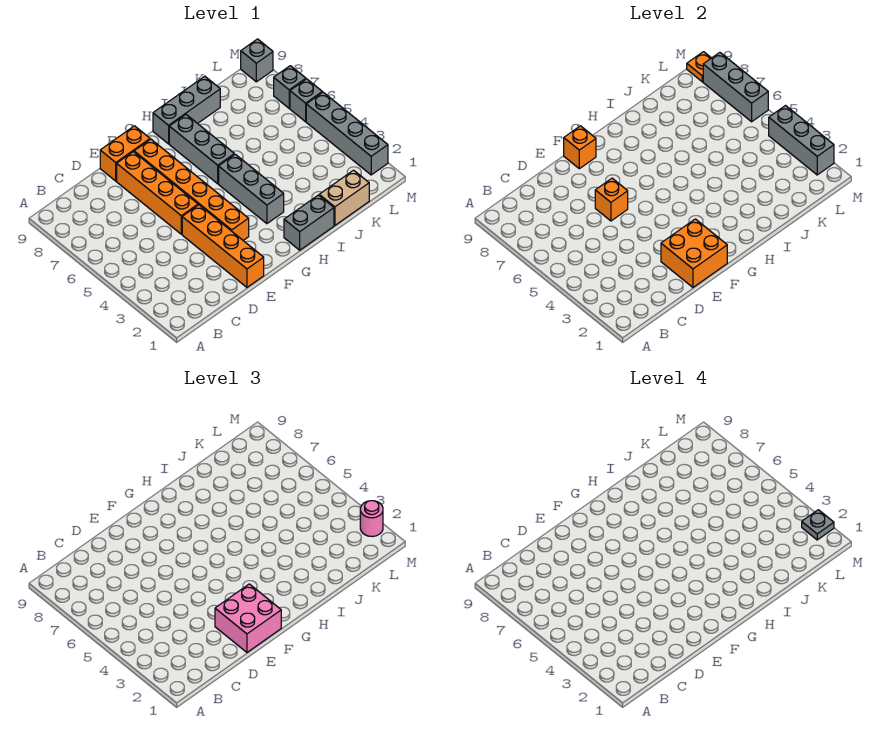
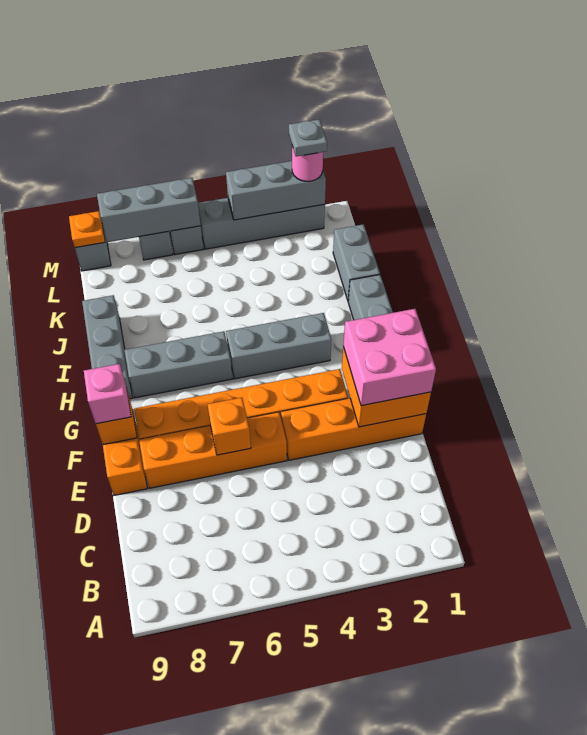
none -> pink 1x1 brick [84,364,131,424]
tan 1x2 brick [319,170,369,225] -> grey 1x2 brick [333,224,380,300]

